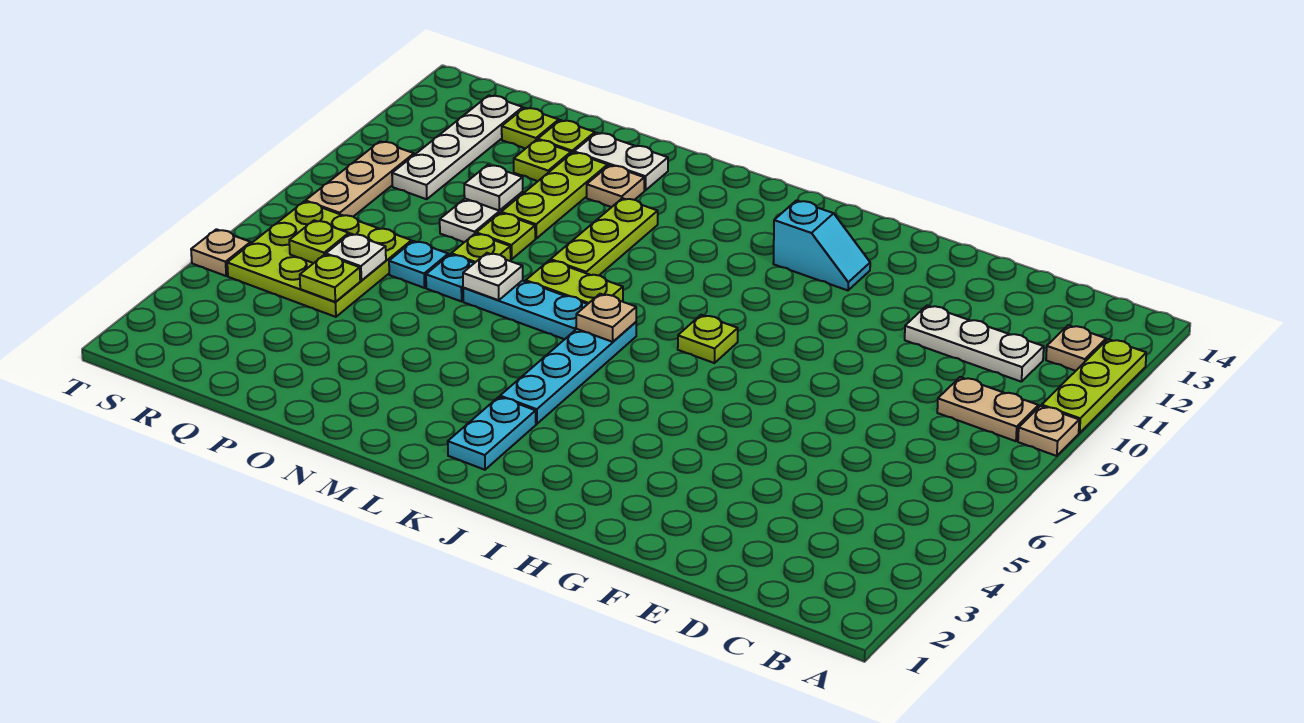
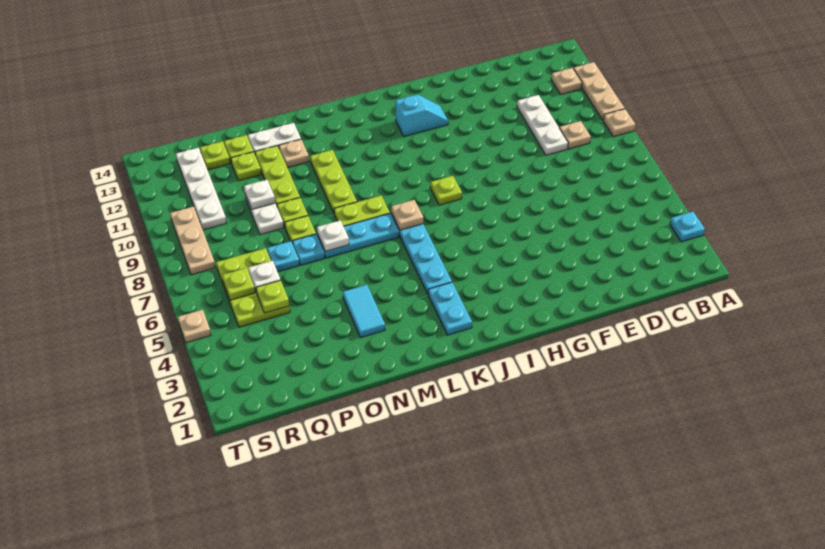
none -> cyan 1x1 plate [670,212,705,242]
lime 1x3 plate [1042,339,1146,433] -> tan 1x3 plate [574,62,625,120]
tan 1x2 plate [937,377,1039,441] -> tan 1x1 plate [559,121,591,149]
white 1x3 plate [905,305,1044,382] -> white 1x3 plate turned to [517,95,568,155]
none -> cyan 1x2 tile [343,285,385,337]
lime 3x3 plate [227,201,412,317] -> lime 2x3 plate [216,248,290,327]

